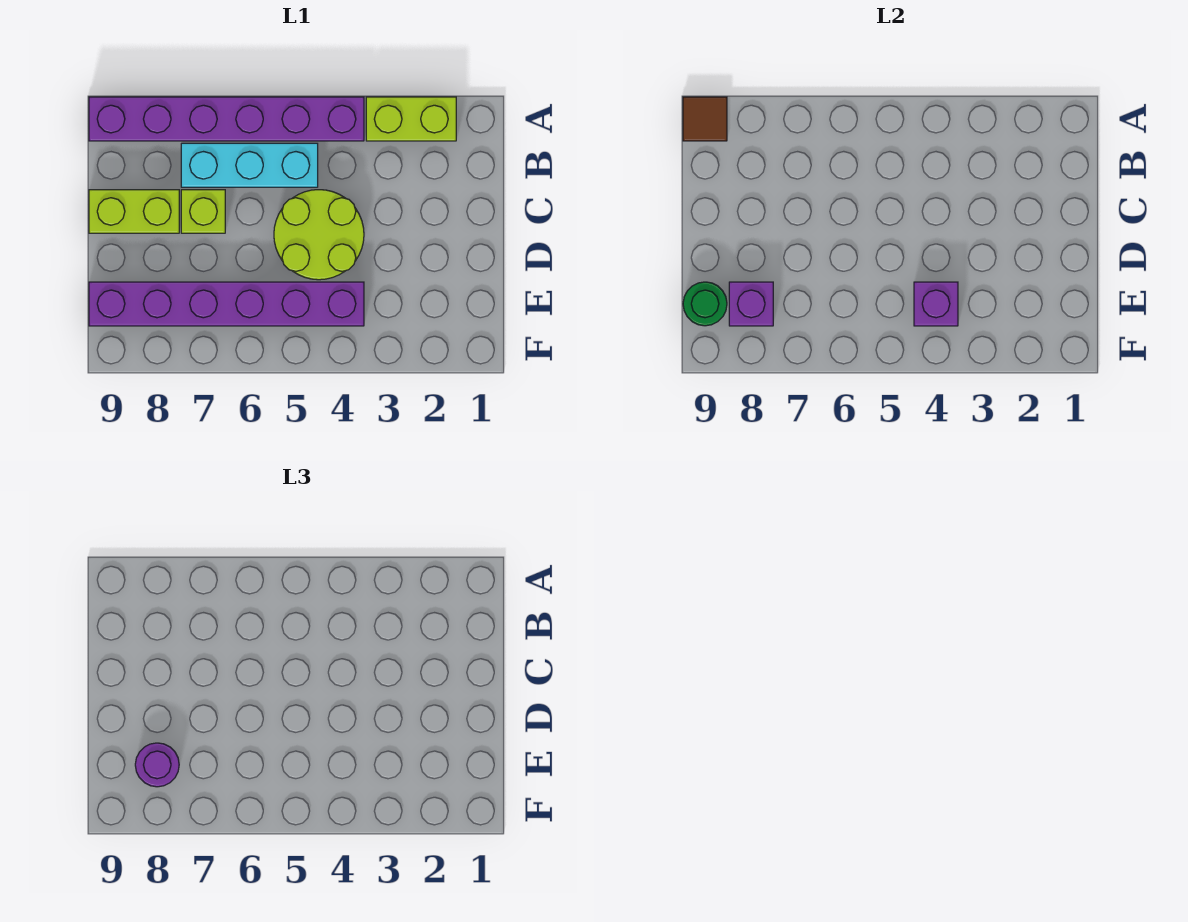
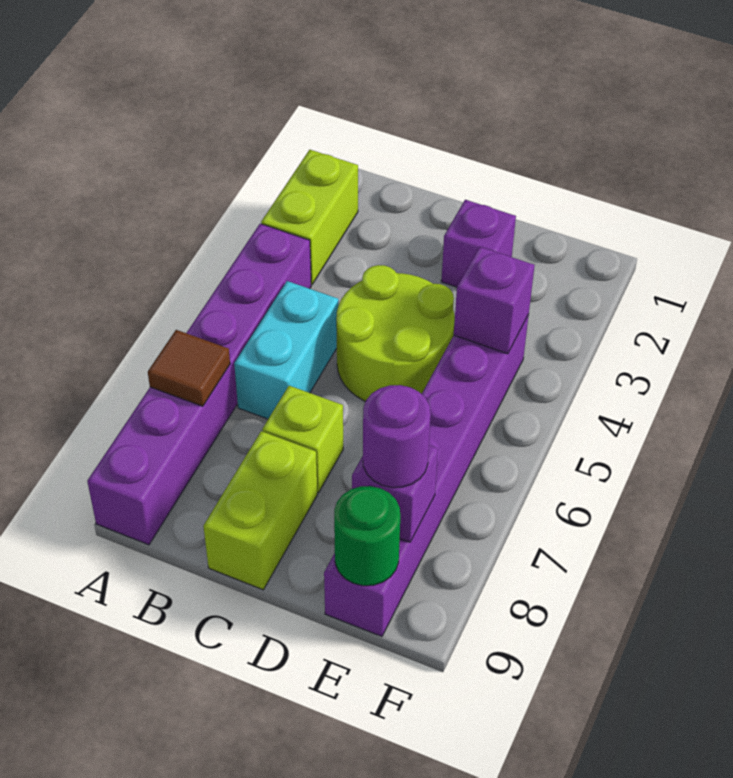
brown 1x1 tile [683,97,727,141] -> brown 1x1 tile moved to [148,330,230,406]
cyan 1x3 brick [181,143,318,187] -> cyan 1x2 brick [234,281,339,419]
none -> purple 1x1 brick [441,200,516,287]

